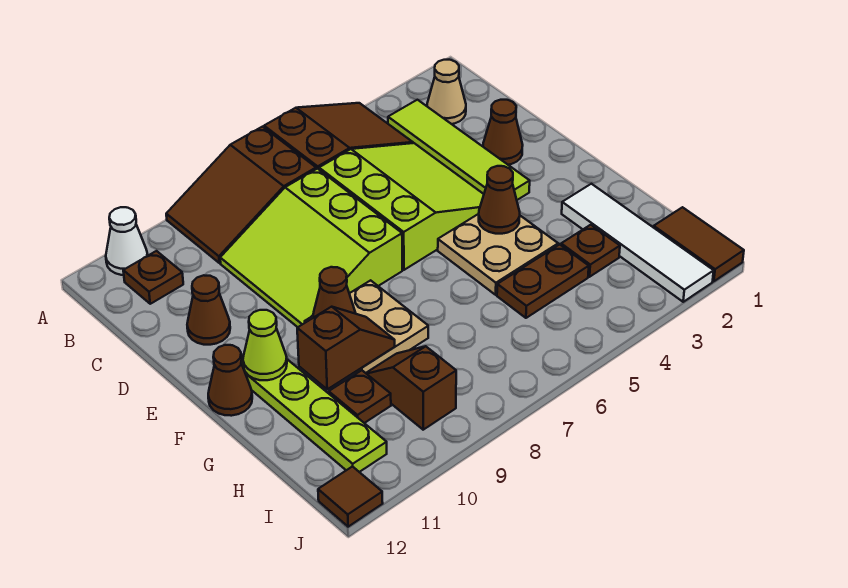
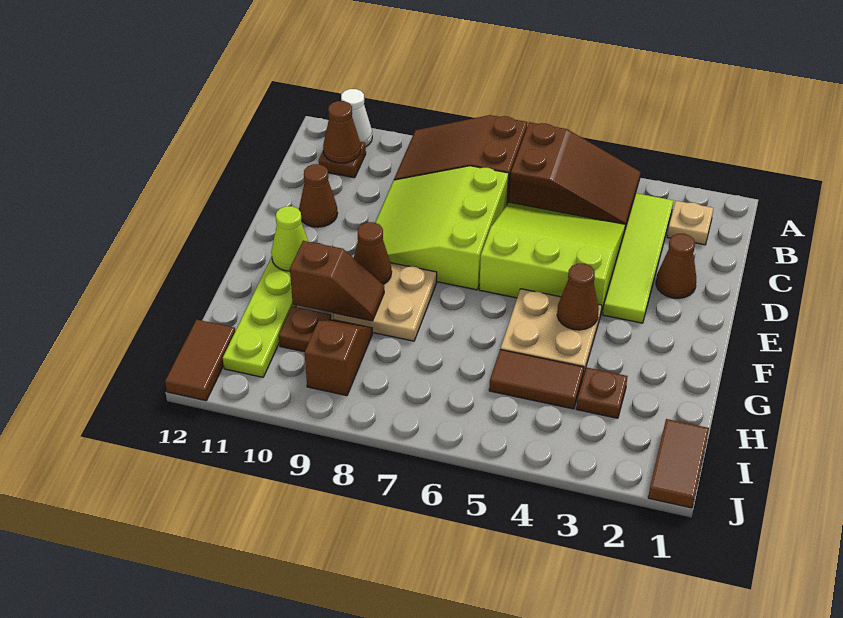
tan 1x1 cone [427,60,466,124] -> tan 1x1 plate [667,201,713,245]
lime 3x3 slope [319,143,484,270] -> lime 3x3 slope turned to [479,202,626,313]
brown 1x1 cone [208,345,252,416] -> brown 1x1 cone moved to [323,101,361,163]
white 1x4 tile [562,184,714,302] -> none
brown 1x2 plate [497,244,589,318] -> brown 1x2 tile [489,349,584,409]
brown 1x1 tile [318,466,383,527] -> brown 1x2 tile [165,320,235,401]

